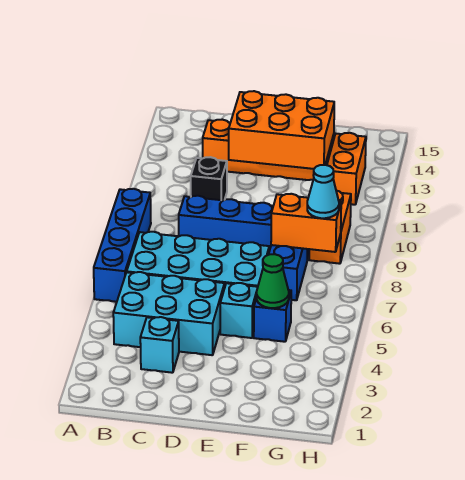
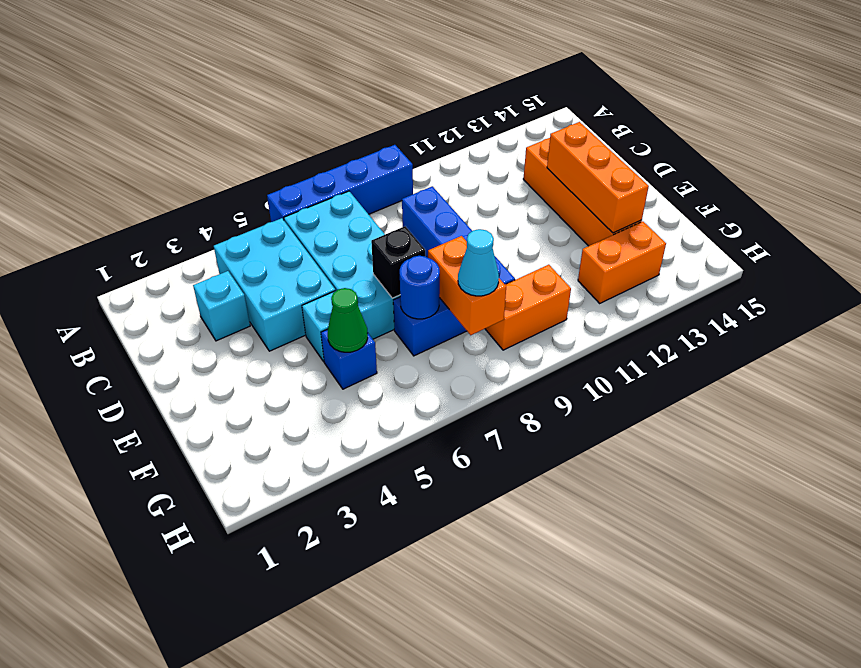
black 1x1 brick [191,157,227,200] -> black 1x1 brick moved to [371,226,425,298]
orange 2x3 brick [229,91,334,169] -> orange 1x3 brick [547,122,649,233]
none -> blue 1x1 round brick [400,256,440,319]

